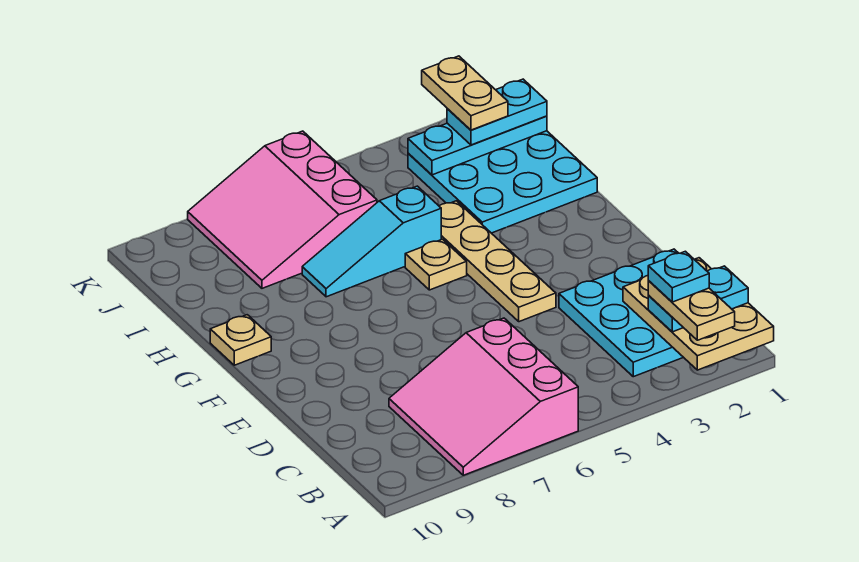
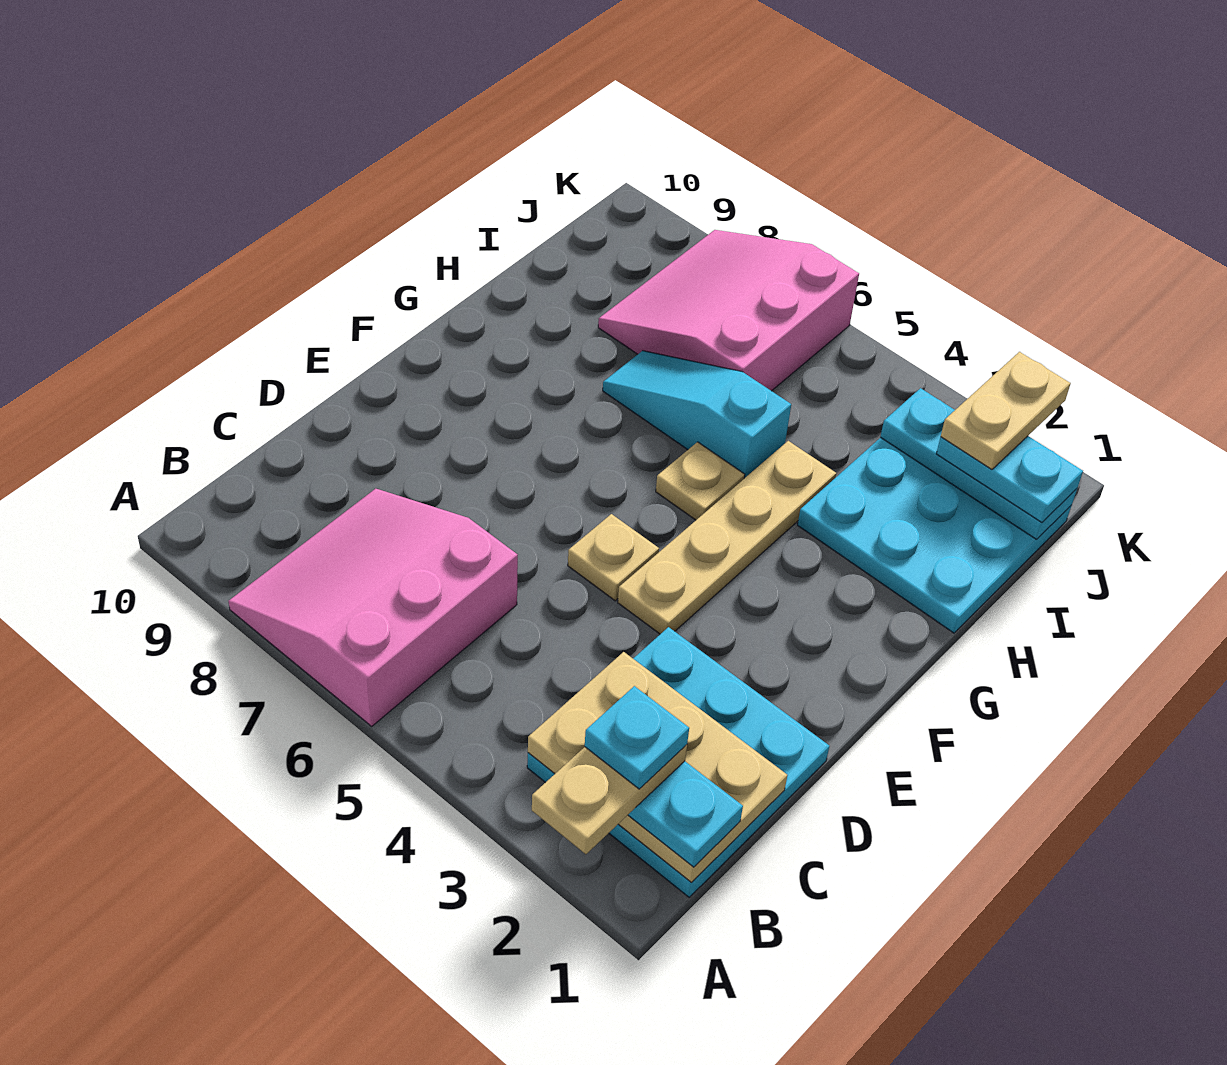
tan 2x3 plate [623,258,774,370] -> tan 2x3 plate turned to [528,652,787,882]
tan 1x1 plate [210,315,271,365] -> tan 1x1 plate moved to [568,514,659,601]

